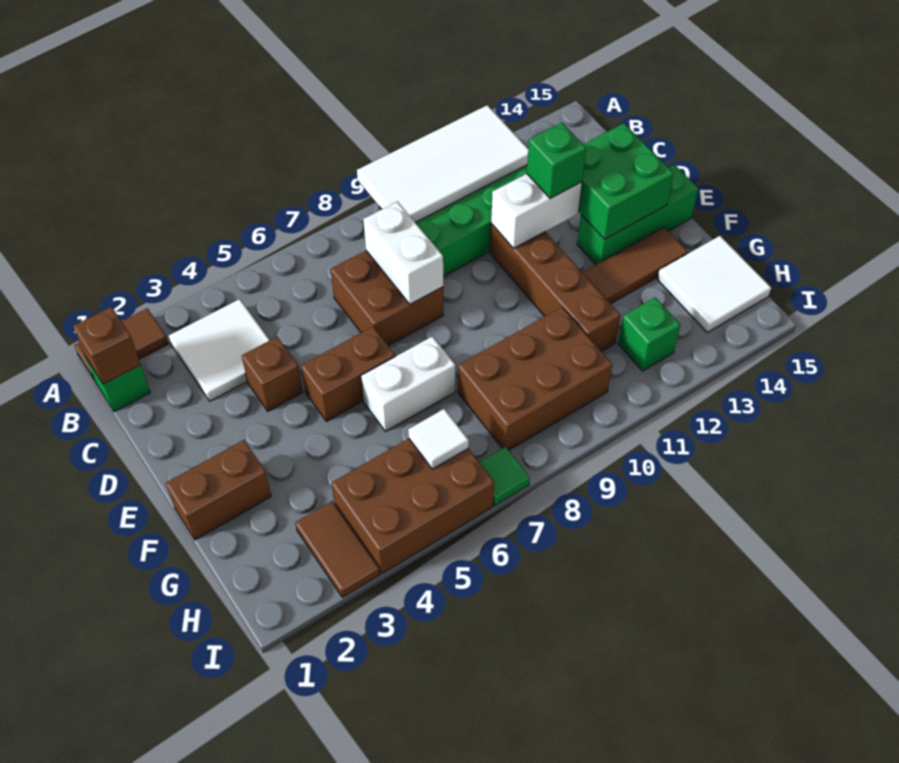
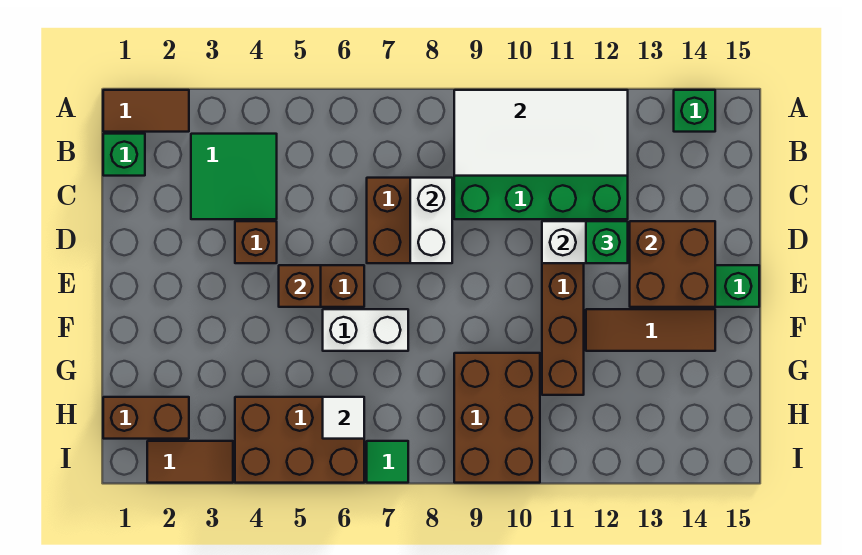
brown 1x1 brick [73,307,141,384] -> brown 1x1 brick moved to [279,265,321,307]
white 2x2 tile [169,299,270,401] -> green 2x2 tile [191,134,277,219]
green 2x2 brick [579,123,674,239] -> brown 2x2 brick [630,221,715,307]
brown 1x2 brick [166,440,271,540] -> brown 1x2 brick moved to [103,397,189,439]
brown 2x3 brick [458,307,612,450] -> brown 2x3 brick turned to [454,353,540,483]
white 2x2 tile [657,236,771,333] -> none
brown 1x2 tile [295,501,380,597] -> brown 1x2 tile turned to [147,441,233,483]
green 1x1 brick [618,298,680,371] -> green 1x1 brick moved to [674,90,715,132]

